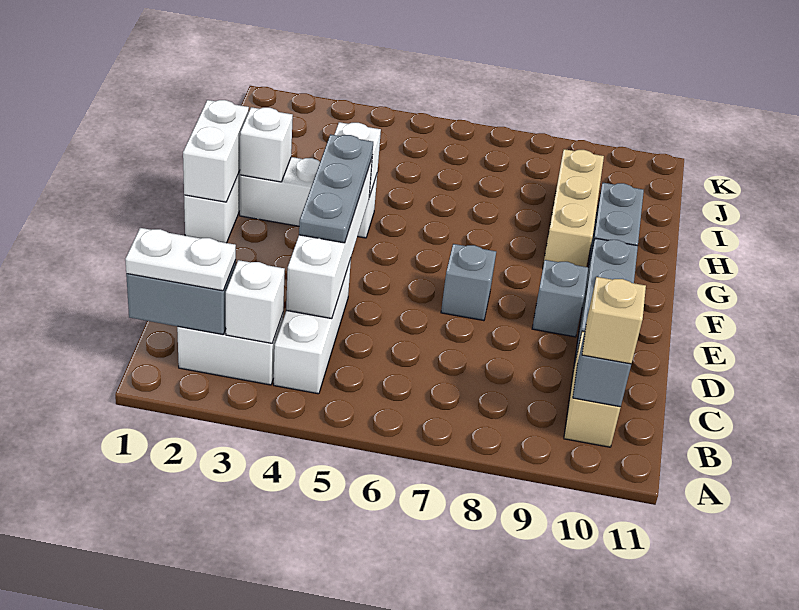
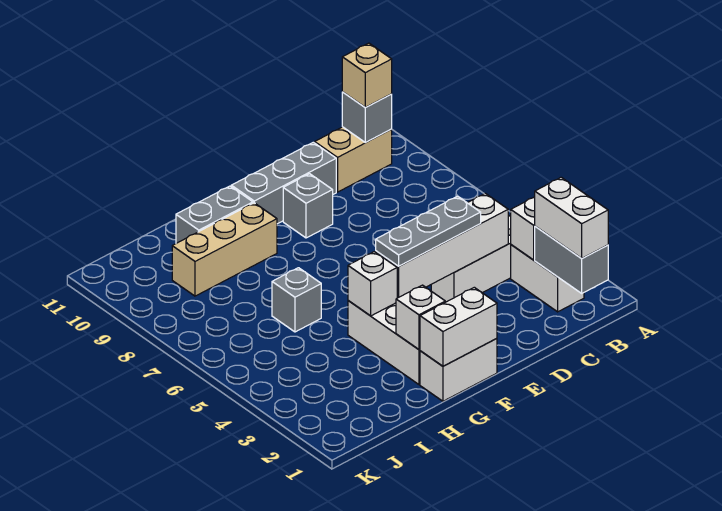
white 1x2 plate [125,228,236,291] -> white 1x2 brick [535,177,608,258]
grey 1x1 brick [441,244,496,321] -> grey 1x1 brick moved to [272,268,321,332]

